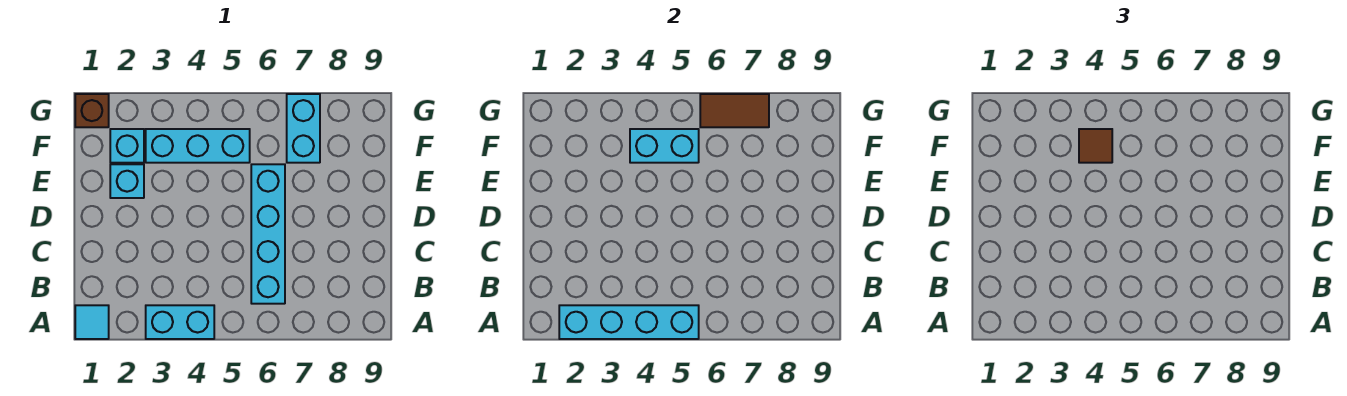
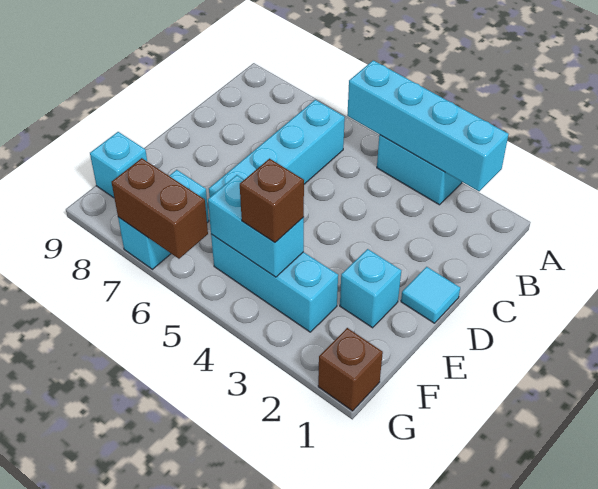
cyan 1x1 tile [75,305,109,339] -> cyan 1x1 tile moved to [401,267,460,323]
cyan 1x1 brick [110,129,144,163] -> cyan 1x1 brick moved to [90,132,147,198]
brown 1x1 tile [1079,129,1112,163] -> brown 1x1 brick [240,159,304,243]
brown 1x2 tile [700,94,769,127] -> brown 1x2 brick [112,158,208,259]

